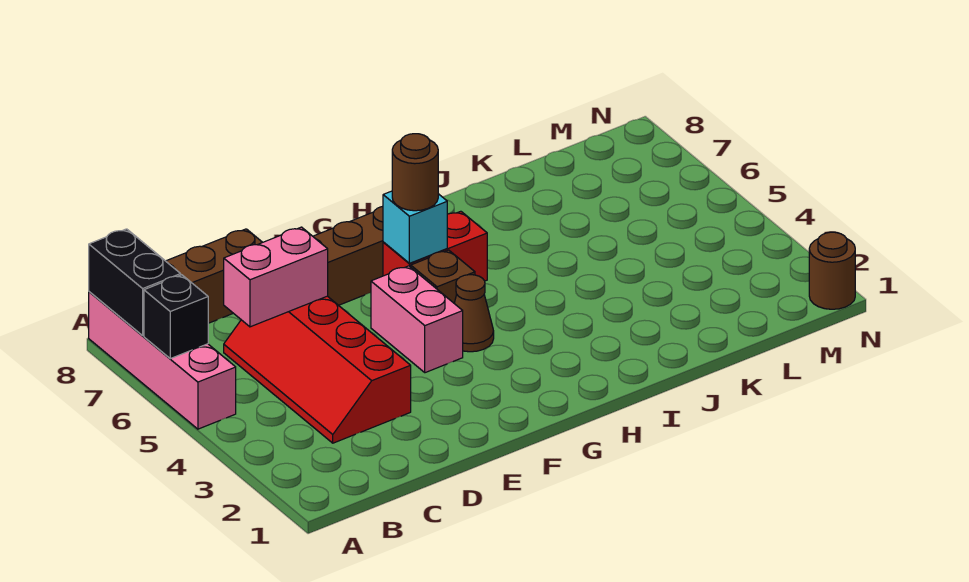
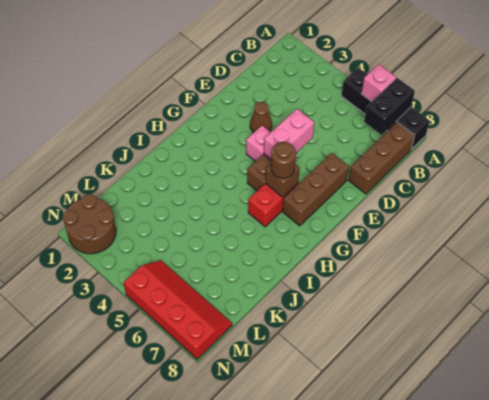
pink 1x4 brick [89,292,236,429] -> black 1x4 brick [342,68,430,149]
black 1x1 brick [144,275,208,359] -> pink 1x1 brick [361,64,396,102]
black 1x2 brick [89,229,181,335] -> black 1x2 brick turned to [364,78,415,135]
red 2x4 slope [224,296,411,443] -> red 2x4 slope moved to [123,260,232,359]
pink 1x2 brick [224,227,328,327] -> pink 1x2 brick moved to [264,109,314,159]
brown 1x1 cone [454,275,494,352] -> brown 1x1 cone moved to [250,102,272,133]
cyan 1x1 brick [383,191,447,263] -> brown 1x1 brick [265,164,300,197]
brown 1x1 round brick [809,232,855,309] -> brown 2x2 round brick [63,194,116,254]

